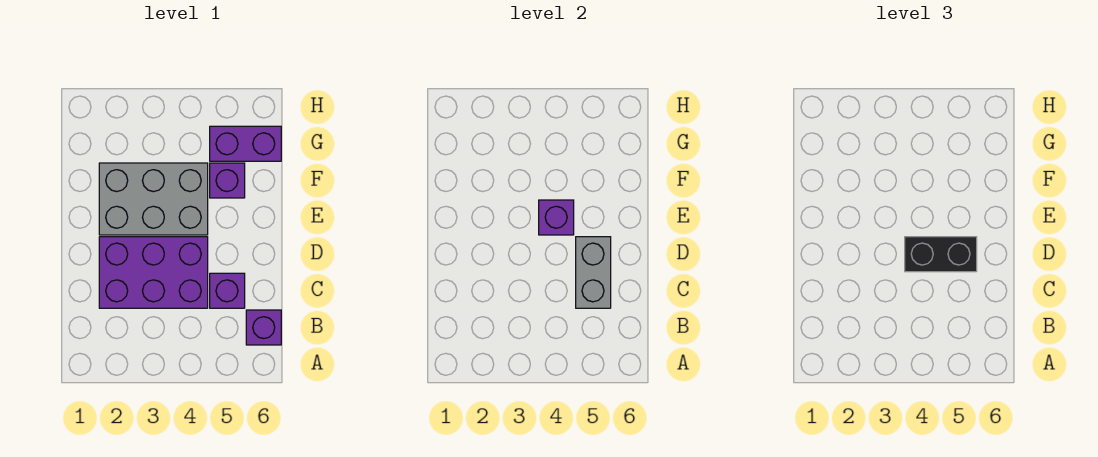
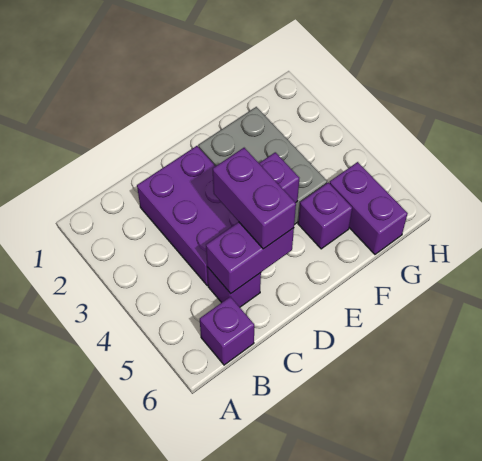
grey 1x2 brick [576,237,611,308] -> purple 1x2 brick [206,222,294,294]
black 1x2 brick [905,237,977,272] -> purple 1x2 brick [213,148,296,249]

